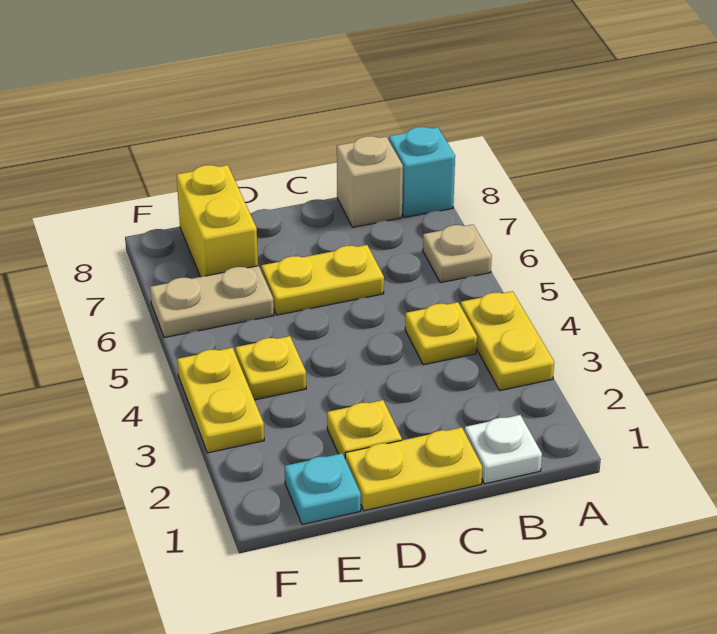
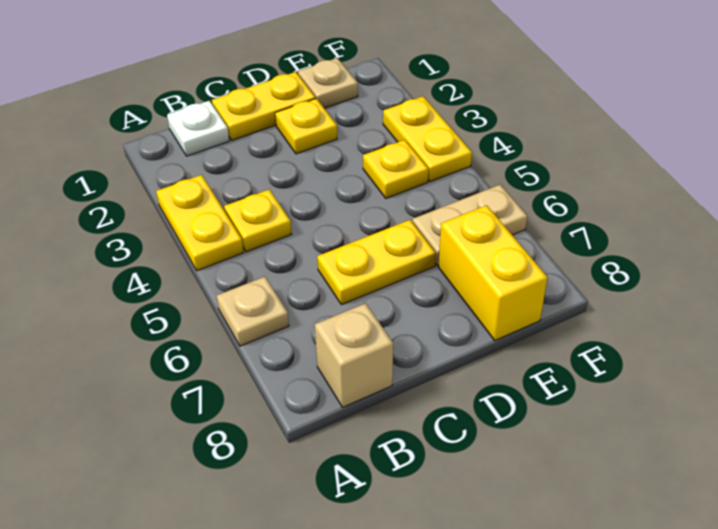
cyan 1x1 brick [389,127,455,218] -> none
cyan 1x1 plate [285,453,361,525] -> tan 1x1 plate [298,58,358,108]

